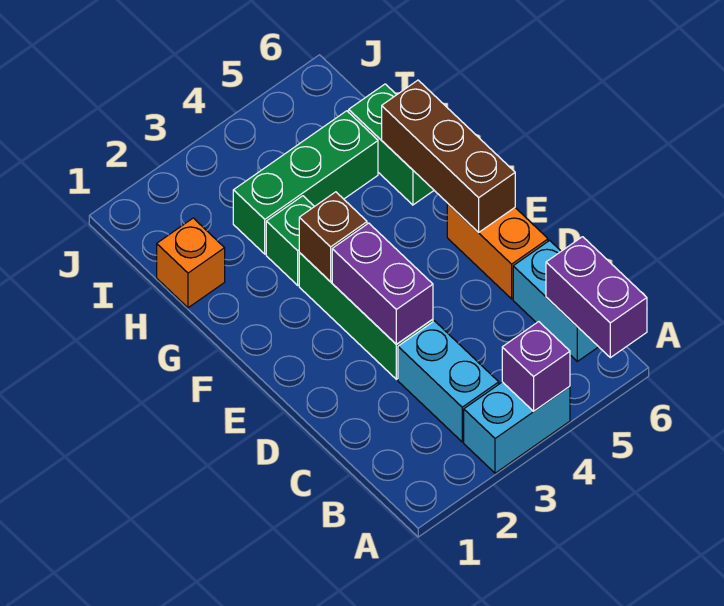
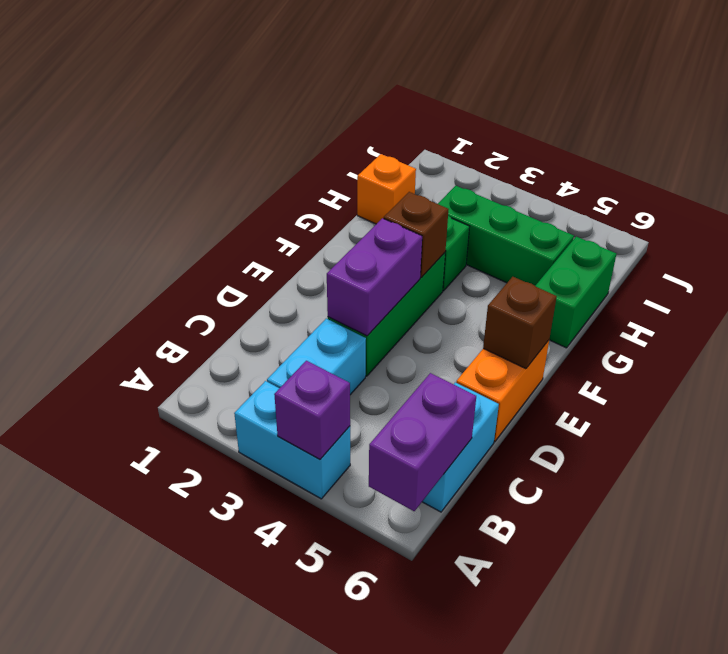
brown 1x3 brick [382,80,515,233] -> brown 1x1 brick [483,277,557,369]

